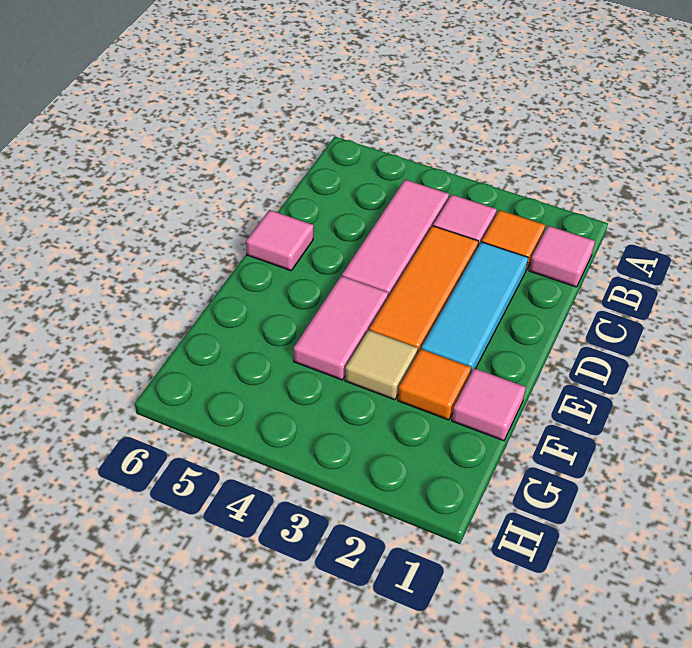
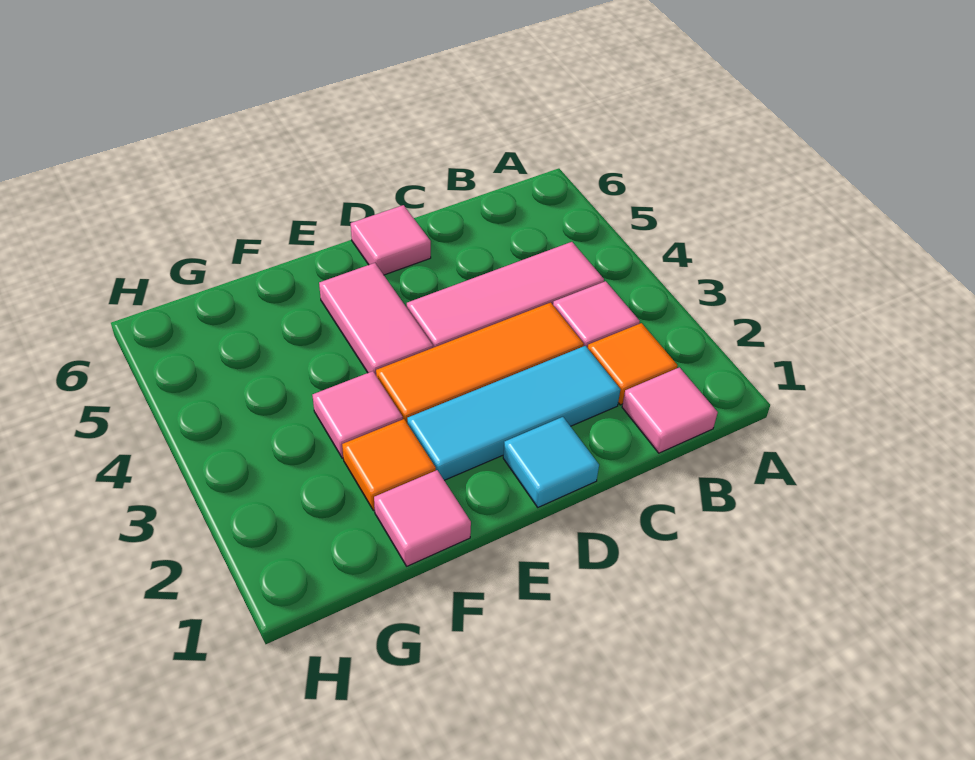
none -> cyan 1x1 tile [503,417,599,507]
pink 1x2 tile [294,276,388,380] -> pink 1x2 tile turned to [319,263,433,375]
tan 1x1 tile [345,330,418,400] -> pink 1x1 tile [312,371,403,458]

